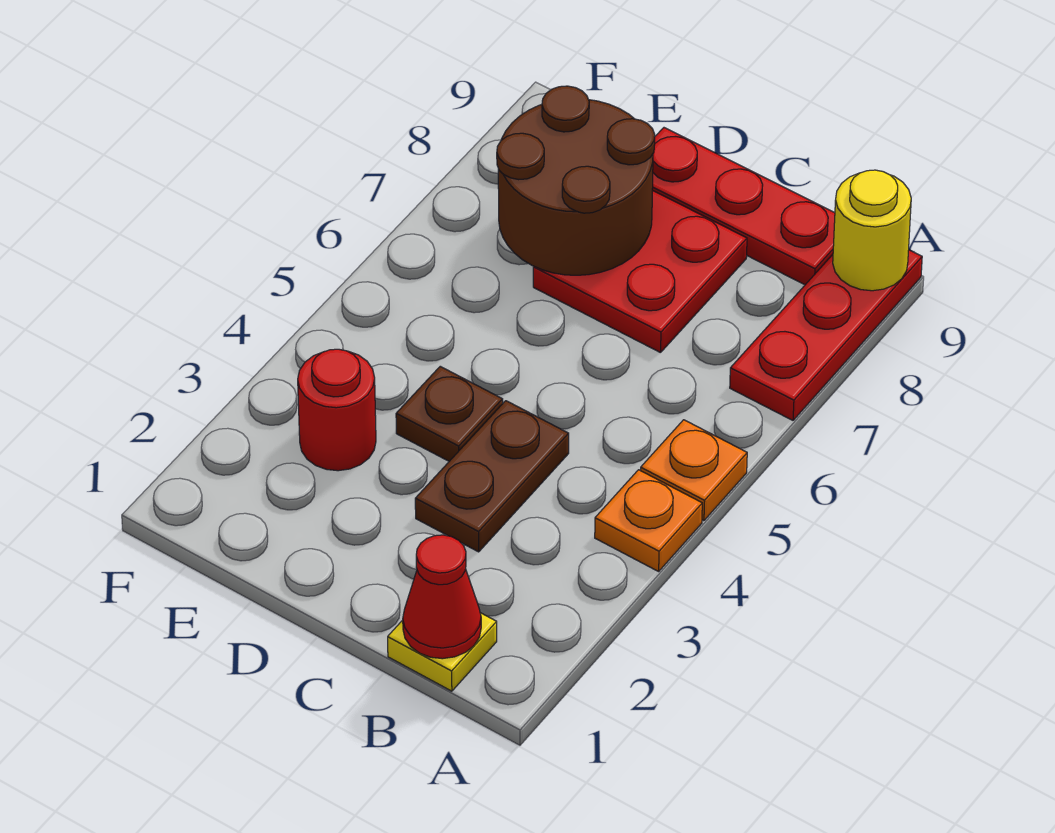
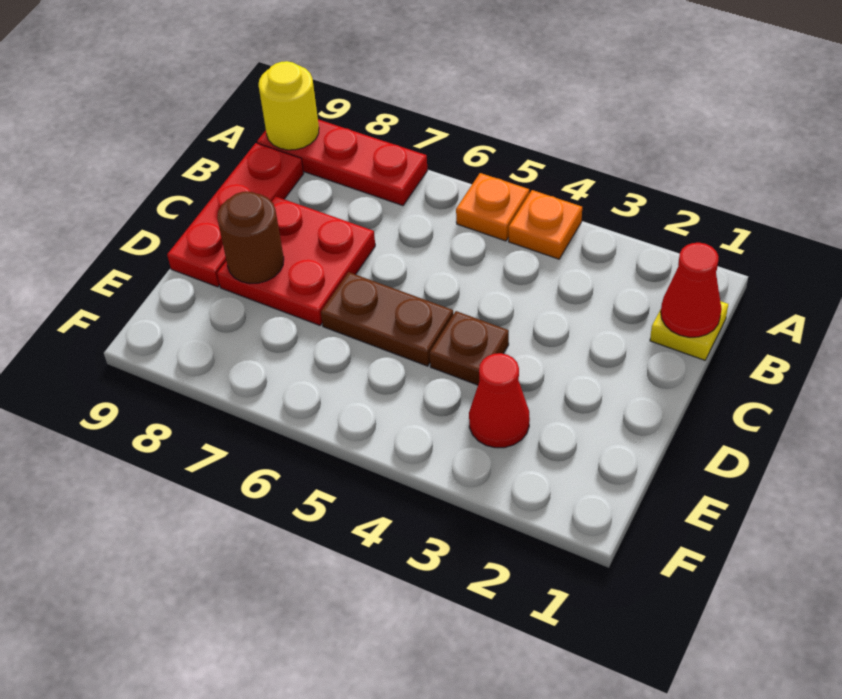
brown 1x2 plate [415,401,569,552] -> brown 1x2 plate moved to [321,272,453,366]
brown 2x2 round brick [497,86,655,275] -> brown 1x1 round brick [217,192,284,284]
red 1x1 round brick [298,349,376,471] -> red 1x1 cone [469,353,530,448]

